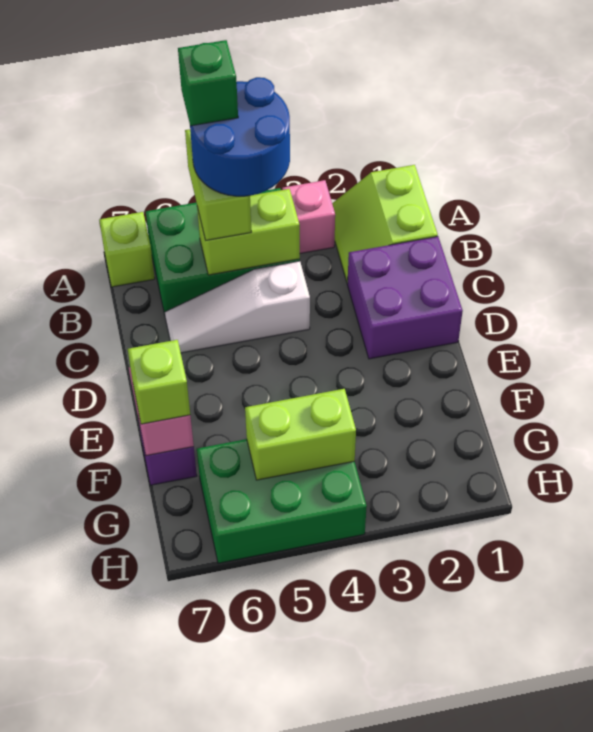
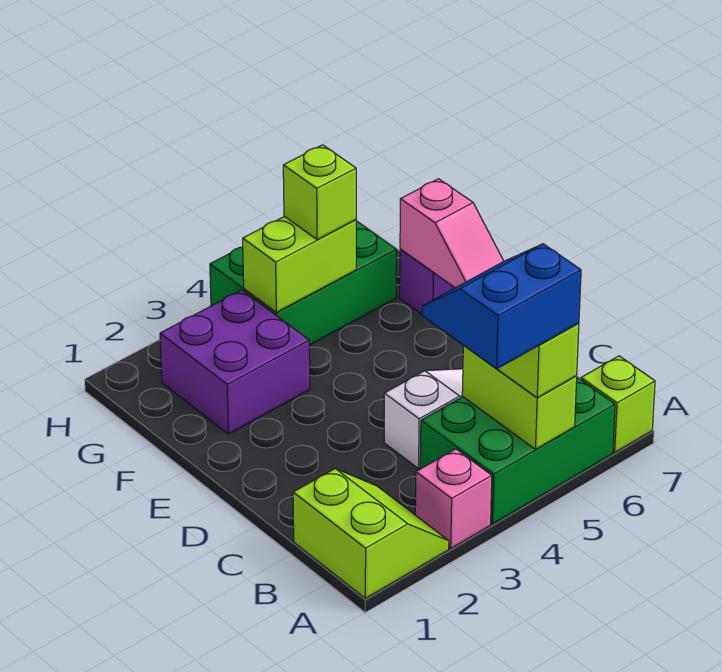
blue 2x2 round brick [190,77,290,196] -> blue 2x2 slope [422,244,581,369]
green 1x1 brick [178,40,238,126] -> none
lime 1x2 brick [197,189,300,275] -> lime 1x2 brick turned to [462,346,577,449]
purple 2x2 brick [347,237,463,359] -> purple 2x2 brick moved to [160,290,310,434]
lime 1x1 brick [128,340,190,424] -> lime 1x1 brick moved to [283,145,356,240]

